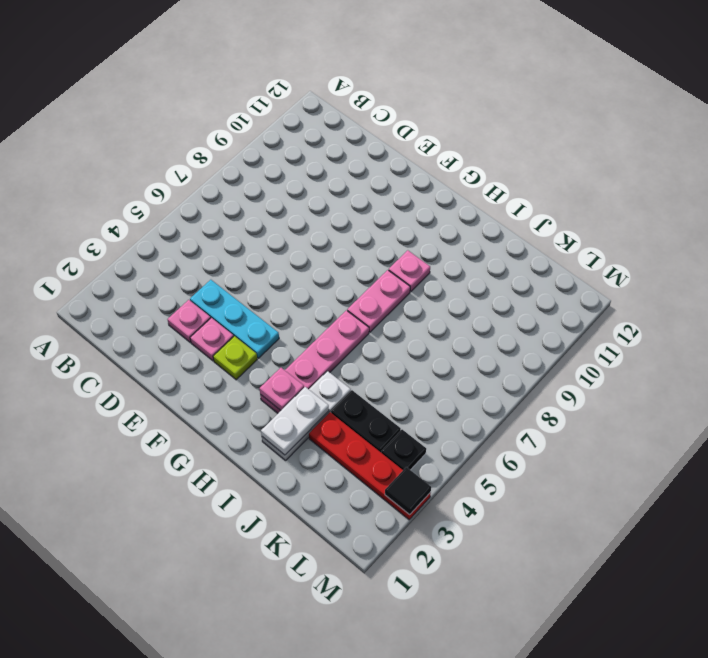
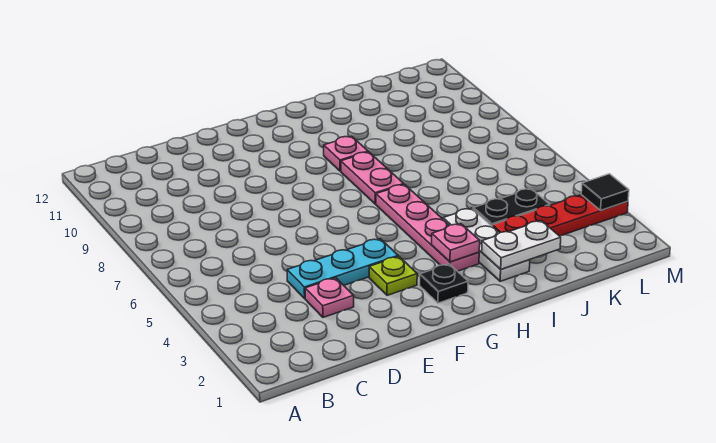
pink 1x1 plate [190,318,234,361] -> none
white 1x2 plate [261,387,329,455] -> white 1x2 plate turned to [482,221,561,269]
black 1x1 plate [381,430,426,470] -> black 1x1 plate moved to [419,264,468,303]

